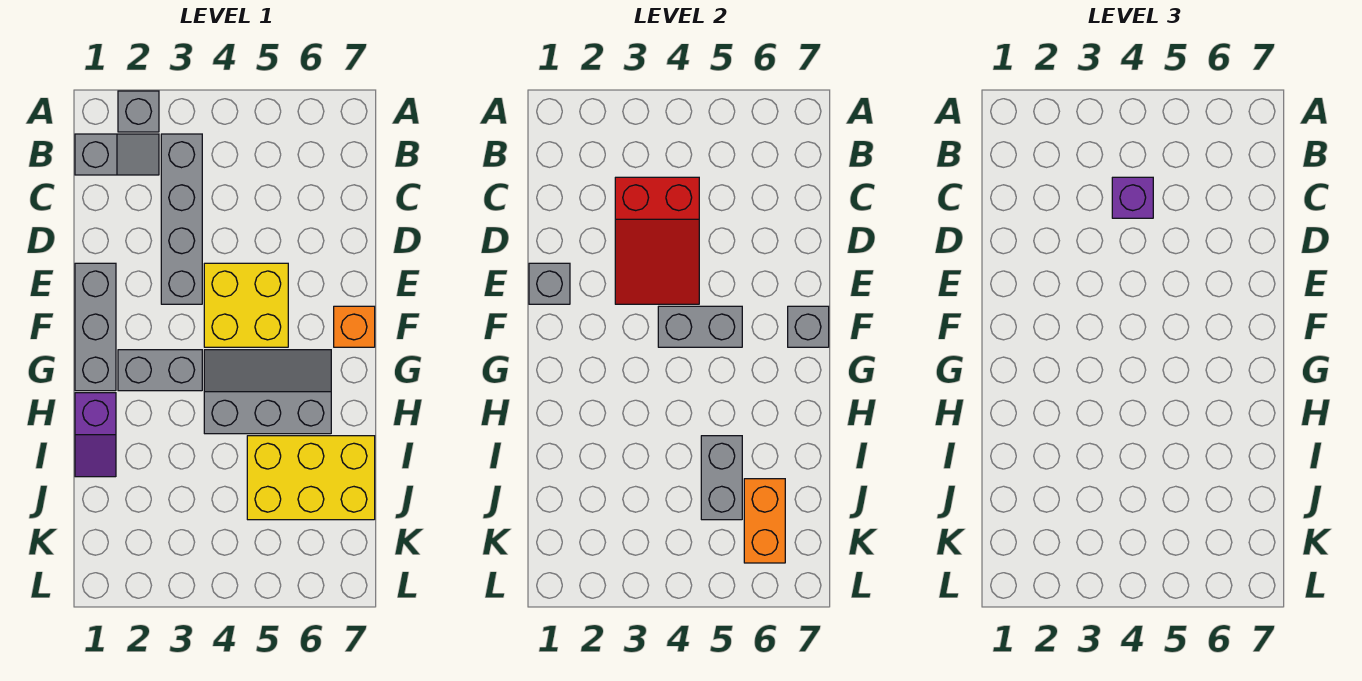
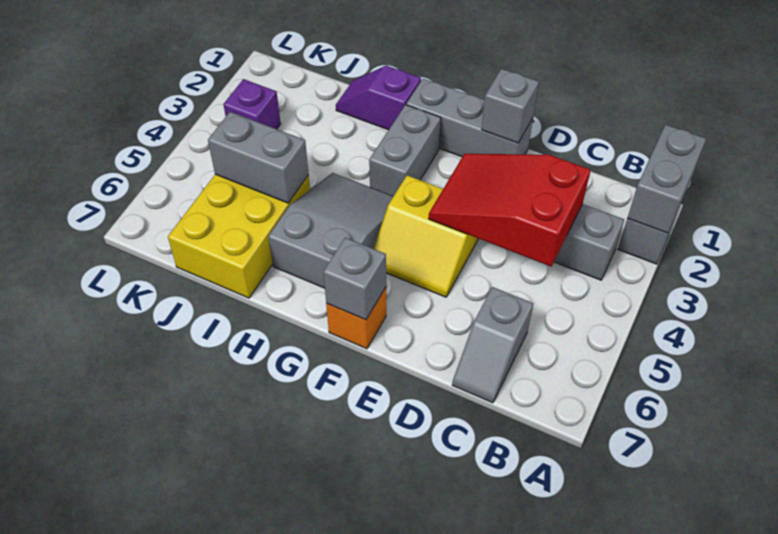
grey 1x2 slope [75,134,159,175] -> grey 1x2 slope moved to [452,287,533,403]
purple 1x1 brick [1112,177,1153,218] -> purple 1x1 brick moved to [223,79,281,129]
yellow 2x2 brick [204,263,288,347] -> yellow 2x2 slope [374,175,479,297]
grey 1x2 brick [658,306,742,347] -> grey 1x2 brick moved to [628,125,706,233]
grey 2x3 slope [204,350,331,434] -> grey 2x3 slope turned to [268,173,393,288]
orange 1x2 brick [744,479,785,563] -> none

